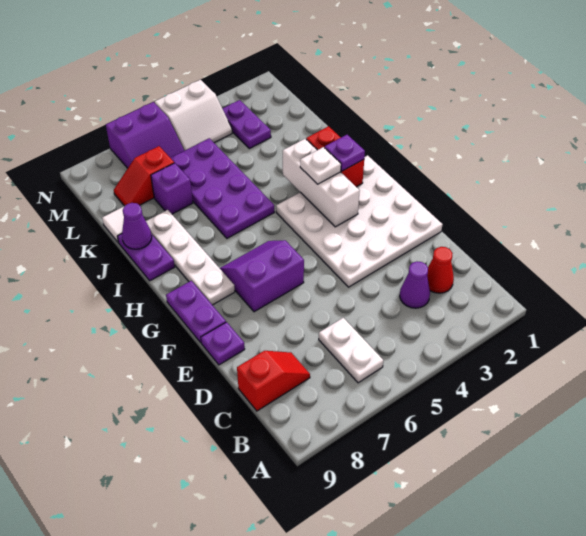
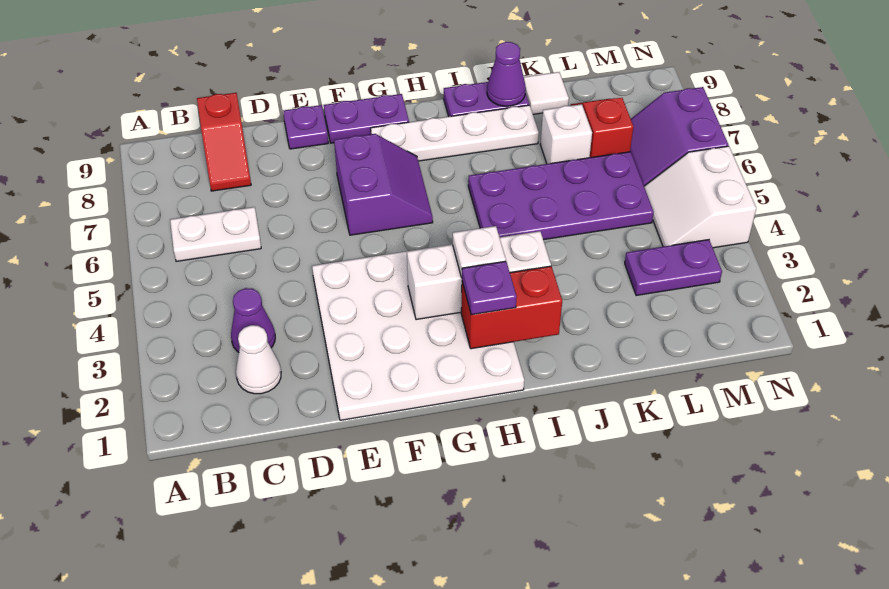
red 1x1 cone [427,247,454,293] -> white 1x1 cone [236,325,281,394]
purple 1x1 brick [151,163,193,214] -> white 1x1 brick [540,104,592,164]

